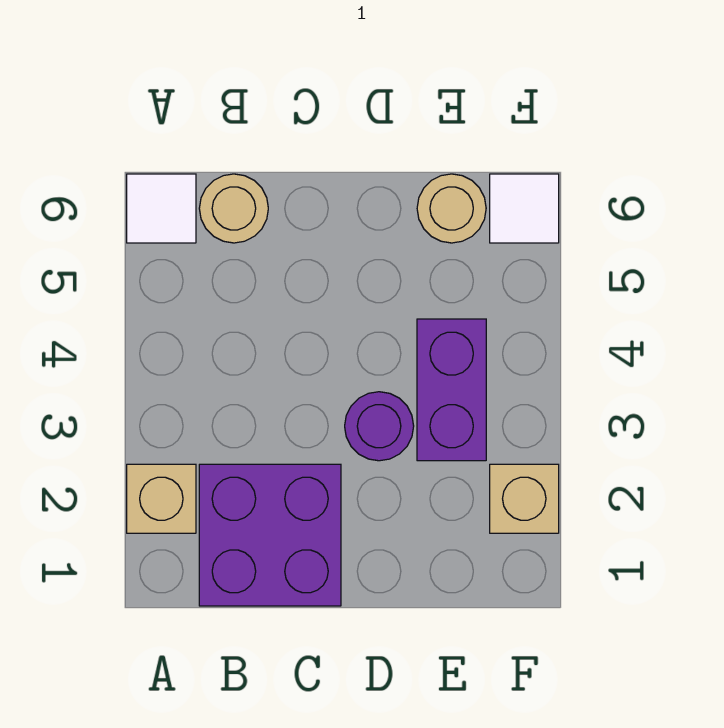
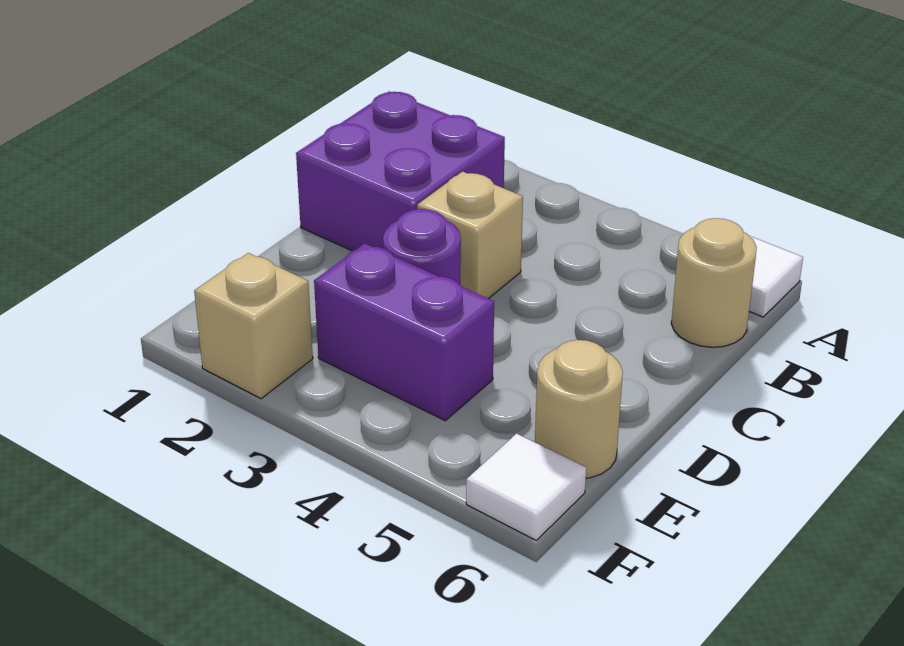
tan 1x1 brick [127,464,196,533] -> tan 1x1 brick moved to [417,171,523,299]

